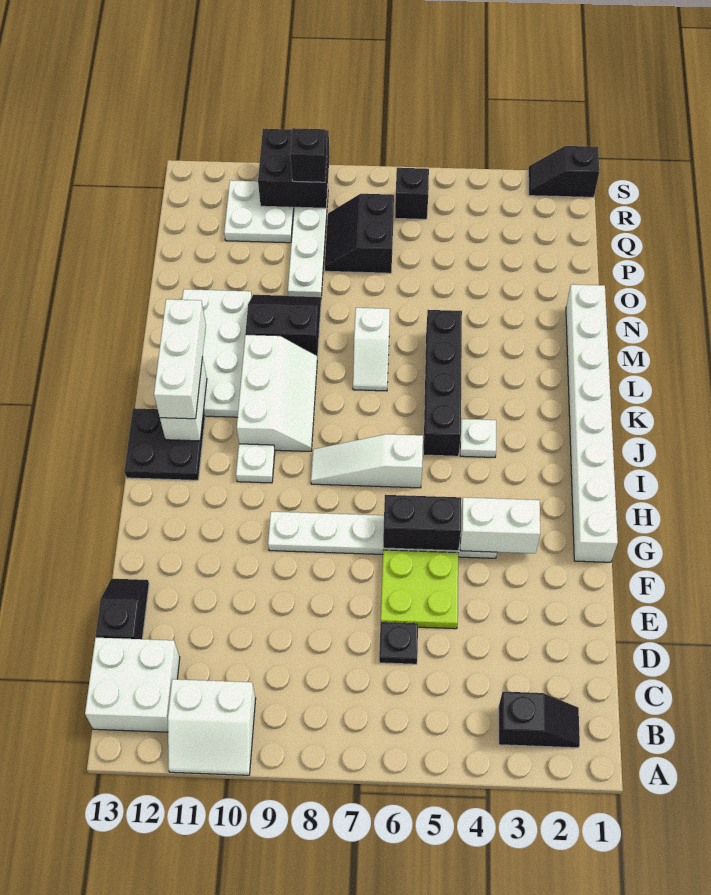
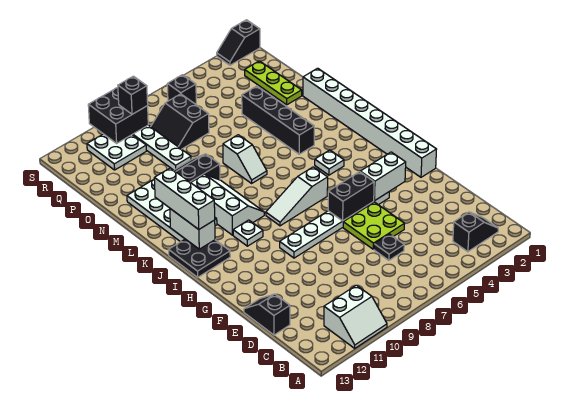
white 2x2 brick [85,638,180,732] -> none
black 1x4 brick [423,310,462,456] -> black 1x4 brick moved to [242,86,314,154]
none -> lime 1x3 plate [245,61,302,105]

